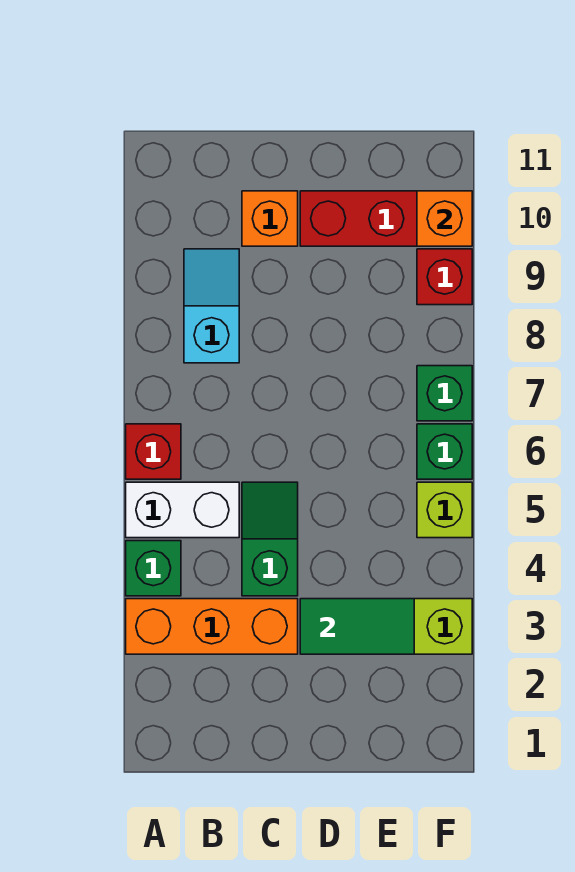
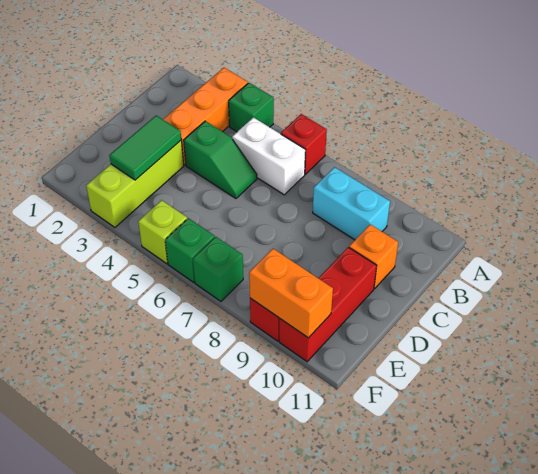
white 1x2 brick [126,482,239,538] -> white 1x2 brick turned to [232,117,305,195]
cyan 1x2 slope [184,249,239,363] -> cyan 1x2 brick [313,167,390,240]
orange 1x1 brick [417,191,472,246] -> orange 1x2 brick [249,249,333,338]

